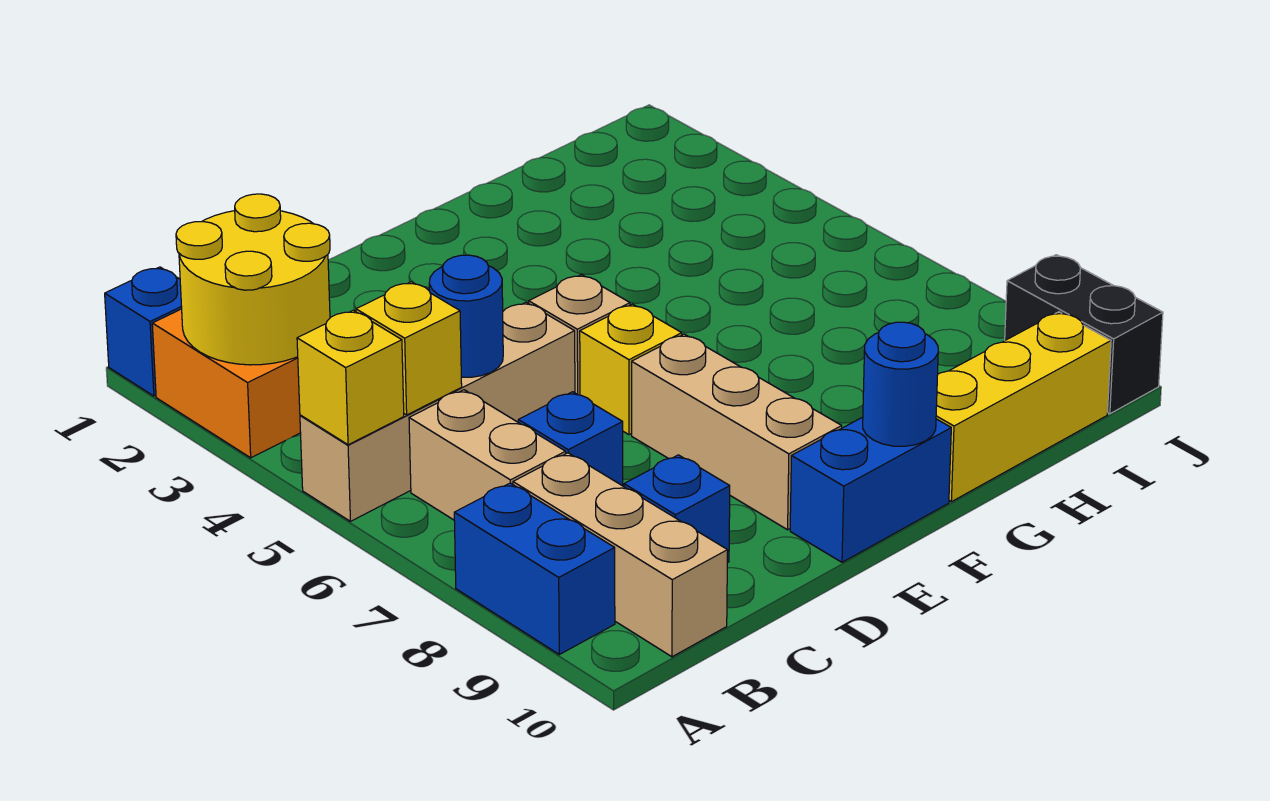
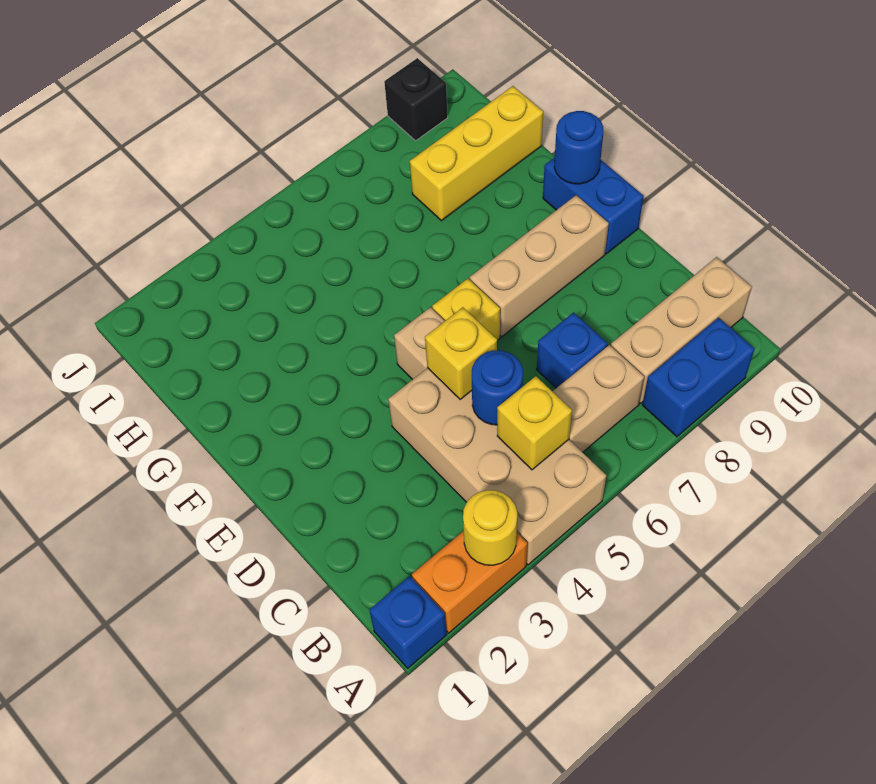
yellow 2x2 round brick [176,194,330,365] -> yellow 1x1 round brick [463,490,517,565]
tan 1x4 brick [300,302,575,521] -> tan 2x4 brick [388,368,606,565]
yellow 1x1 brick [297,310,404,445] -> yellow 1x1 brick moved to [425,307,497,399]
blue 1x1 brick [624,455,730,563] -> none
yellow 1x3 brick [936,312,1111,502] -> yellow 1x3 brick turned to [410,86,543,221]
black 1x2 brick [1005,255,1163,414] -> black 1x1 brick [384,58,448,141]

